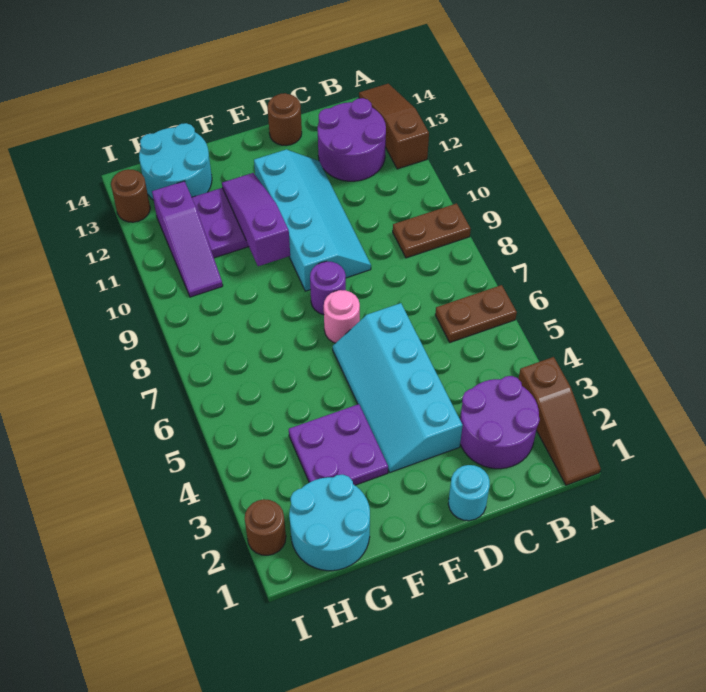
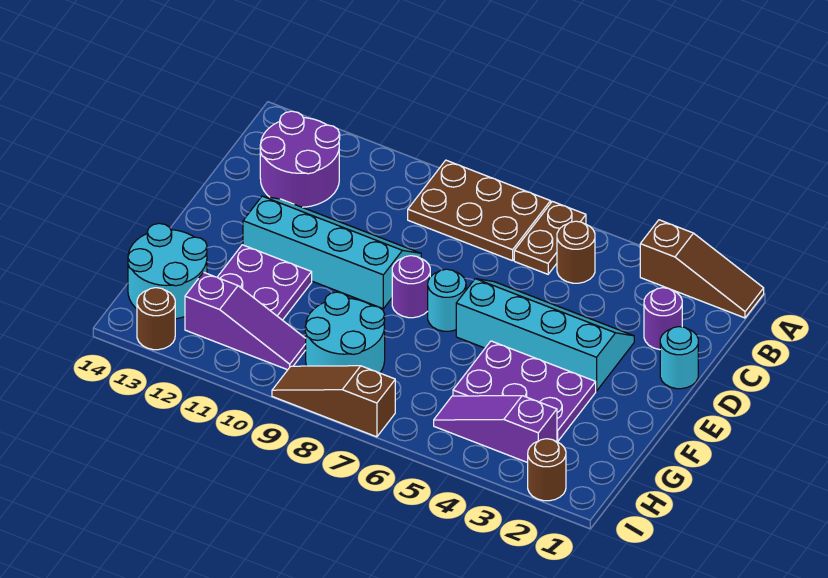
brown 1x2 plate [393,203,471,258] -> brown 2x3 plate [408,160,551,261]
brown 1x3 slope [359,84,429,169] -> brown 1x3 slope moved to [272,366,395,437]
purple 2x2 round brick [460,376,540,469] -> purple 1x1 round brick [644,288,682,350]
cyan 2x4 slope [333,303,463,472] -> cyan 2x4 slope turned to [456,279,634,391]
brown 1x1 round brick [268,93,302,146] -> brown 1x1 round brick moved to [557,221,595,283]
pink 1x1 round brick [324,290,360,343] -> cyan 1x1 round brick [428,269,466,331]
purple 2x2 plate [289,404,388,485] -> purple 2x3 plate [453,341,596,441]
purple 1x3 slope [222,173,290,266] -> purple 1x3 slope moved to [434,396,557,463]
cyan 2x2 round brick [289,475,370,571] -> cyan 2x2 round brick moved to [305,292,385,373]

